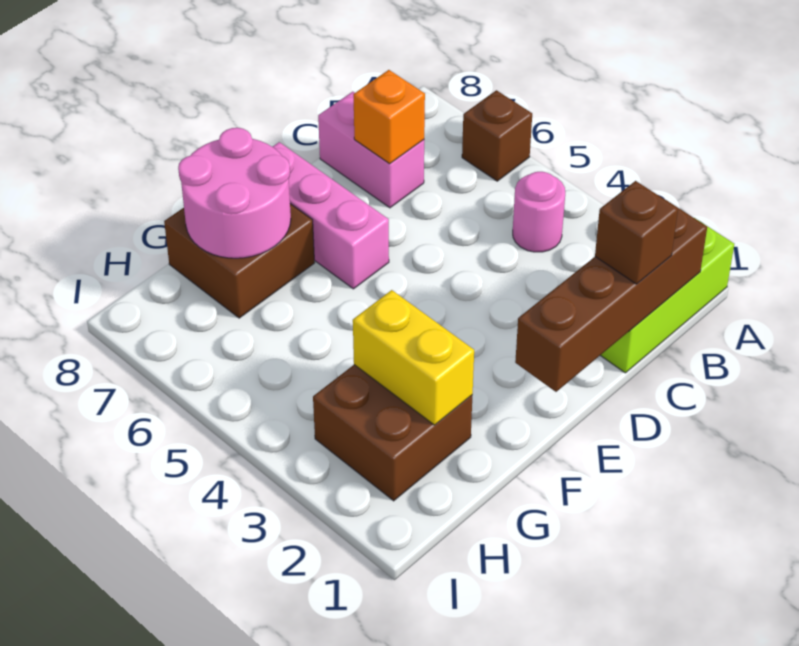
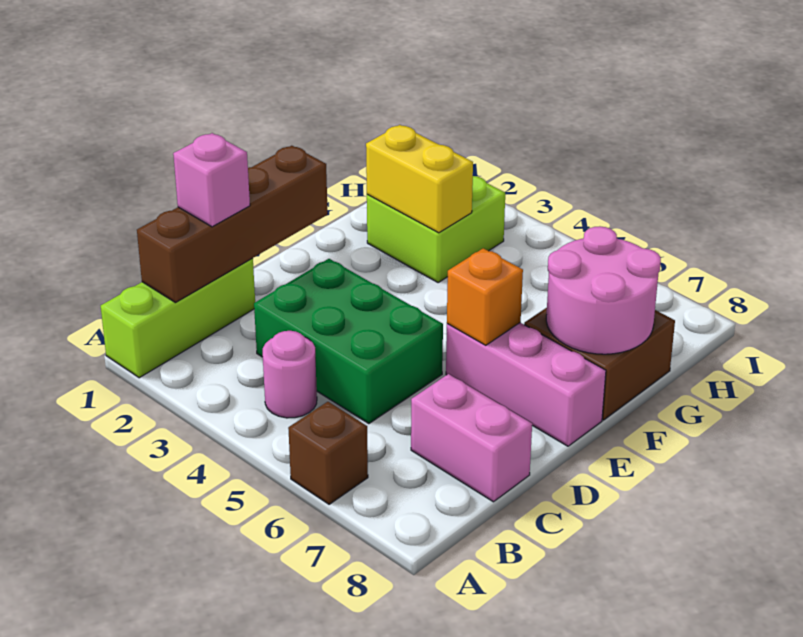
brown 1x1 brick [595,181,678,284] -> pink 1x1 brick [173,133,250,227]
none -> green 2x3 brick [254,259,443,424]
orange 1x1 brick [353,70,425,164] -> orange 1x1 brick moved to [447,248,523,345]
brown 2x2 brick [313,365,472,501] -> lime 2x2 brick [367,176,505,283]

